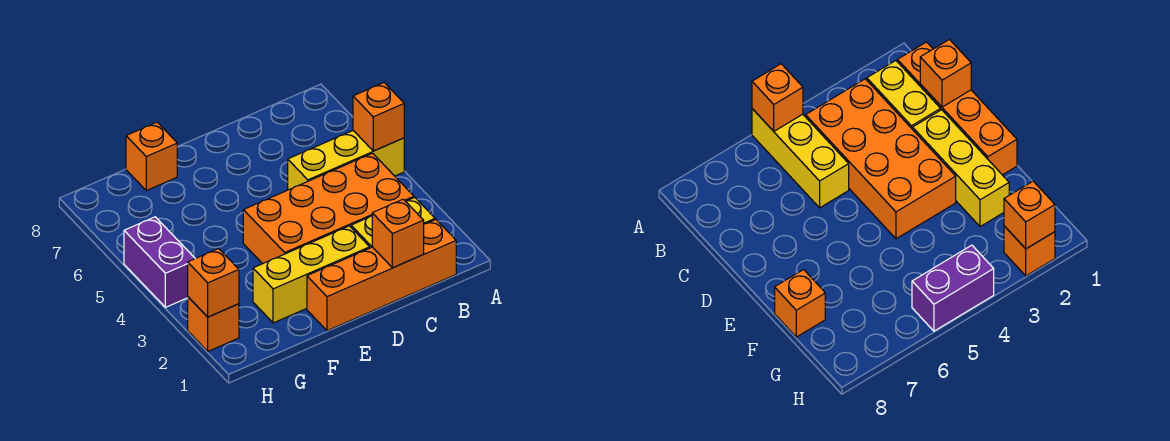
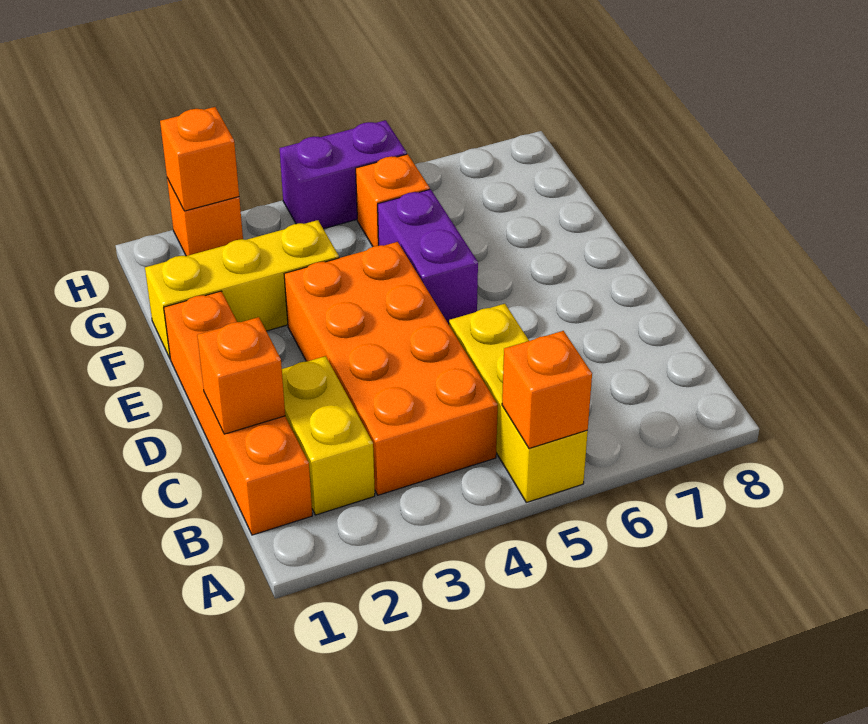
yellow 1x3 brick [253,226,370,323] -> yellow 1x3 brick turned to [145,220,339,358]
none -> purple 1x2 brick [378,189,478,324]
orange 1x1 brick [126,122,177,191] -> orange 1x1 brick moved to [356,154,430,247]

